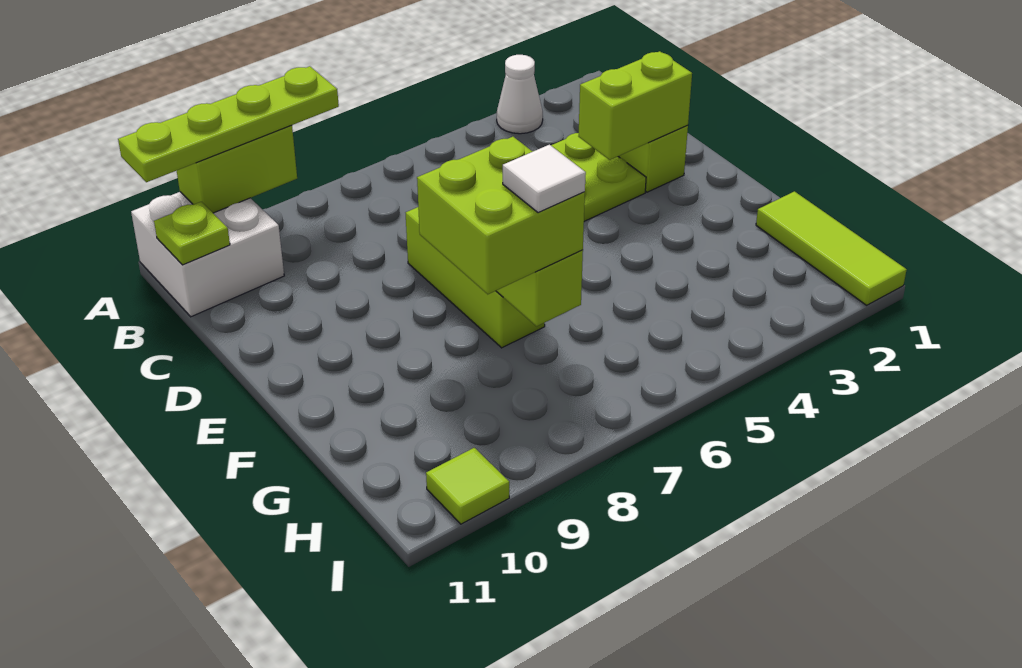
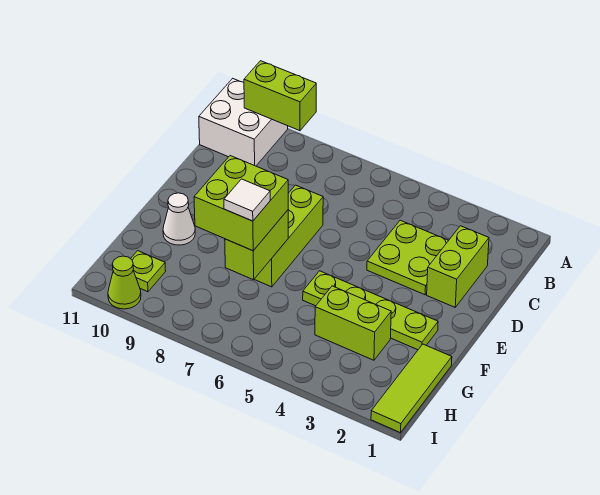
white 1x1 cone [497,55,543,134] -> white 1x1 cone moved to [163,193,195,245]
lime 1x4 plate [118,66,339,182] -> lime 1x4 plate moved to [303,271,438,350]
lime 1x1 plate [154,202,230,265] -> lime 1x1 plate moved to [131,251,166,292]
lime 1x2 brick [578,51,692,160] -> lime 1x2 brick moved to [315,286,391,360]
lime 1x1 tile [426,448,509,524] -> lime 1x1 cone [108,256,141,309]

